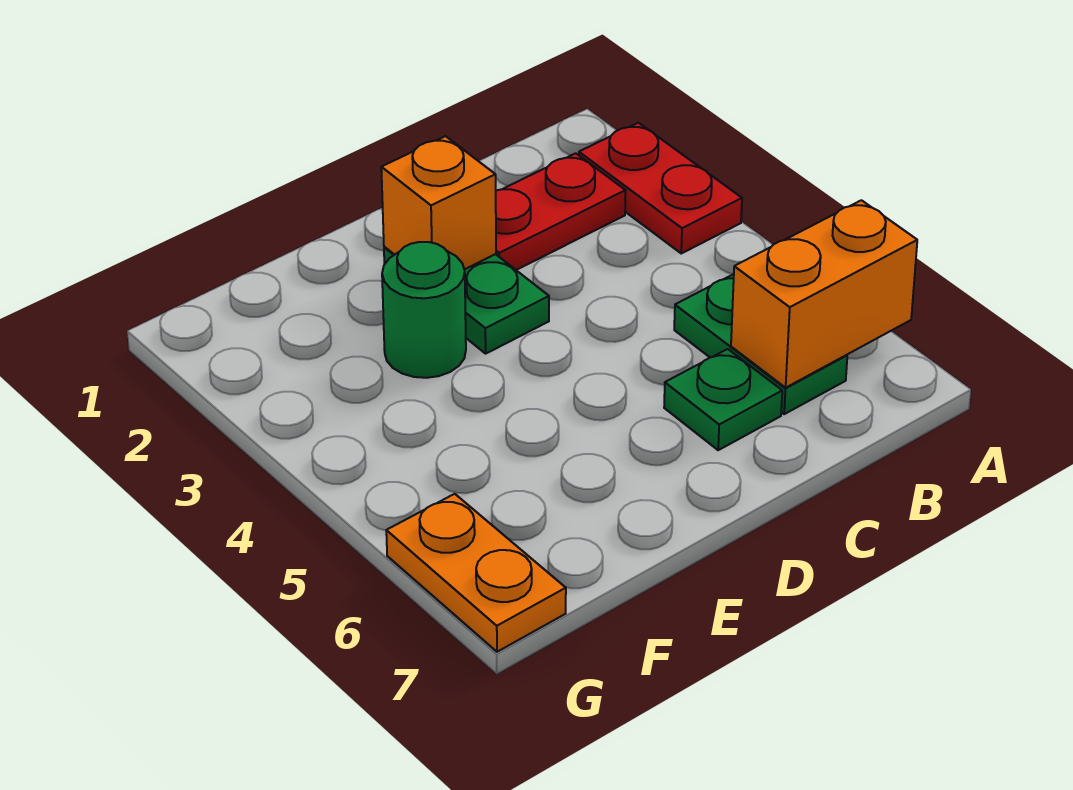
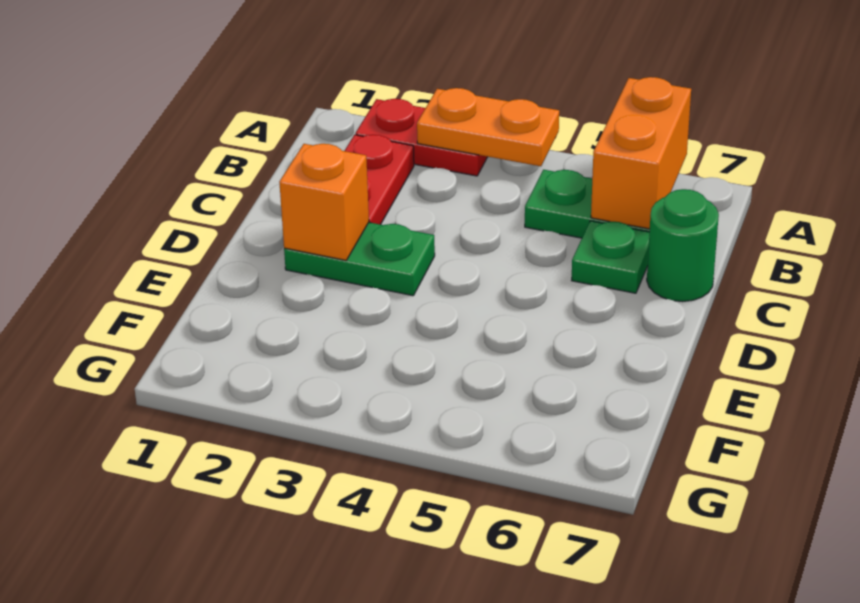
green 1x1 round brick [382,242,466,378] -> green 1x1 round brick moved to [647,189,719,302]
orange 1x2 plate [386,494,566,652] -> orange 1x2 plate moved to [417,88,559,166]

